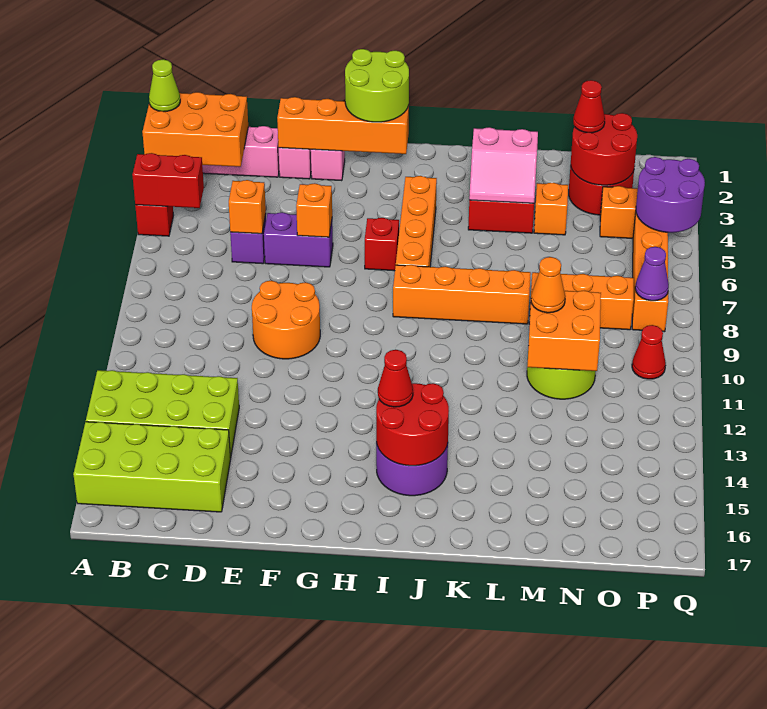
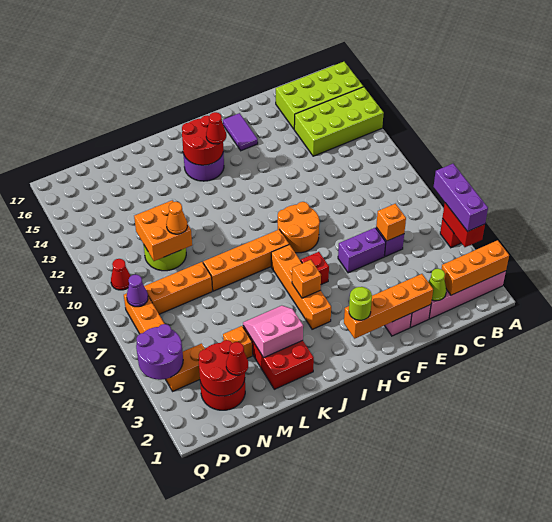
orange 2x3 brick [142,92,248,167] -> orange 1x3 brick [442,240,509,295]
lime 1x1 cone [149,59,180,112] -> lime 1x1 cone moved to [428,269,446,301]
none -> purple 1x3 brick [434,164,488,232]
red 1x2 brick [132,153,204,208] -> red 1x2 brick turned to [442,203,485,247]
orange 2x2 round brick [252,281,320,359] -> orange 2x2 round brick moved to [278,202,320,253]
orange 1x1 brick [296,183,332,237] -> orange 1x1 brick moved to [292,260,321,298]
lime 2x2 round brick [345,49,409,122] -> lime 1x1 round brick [349,287,372,320]
none -> purple 1x2 tile [223,113,258,151]

